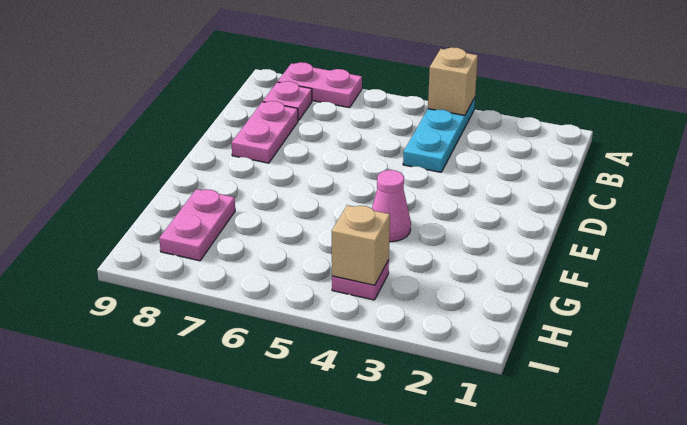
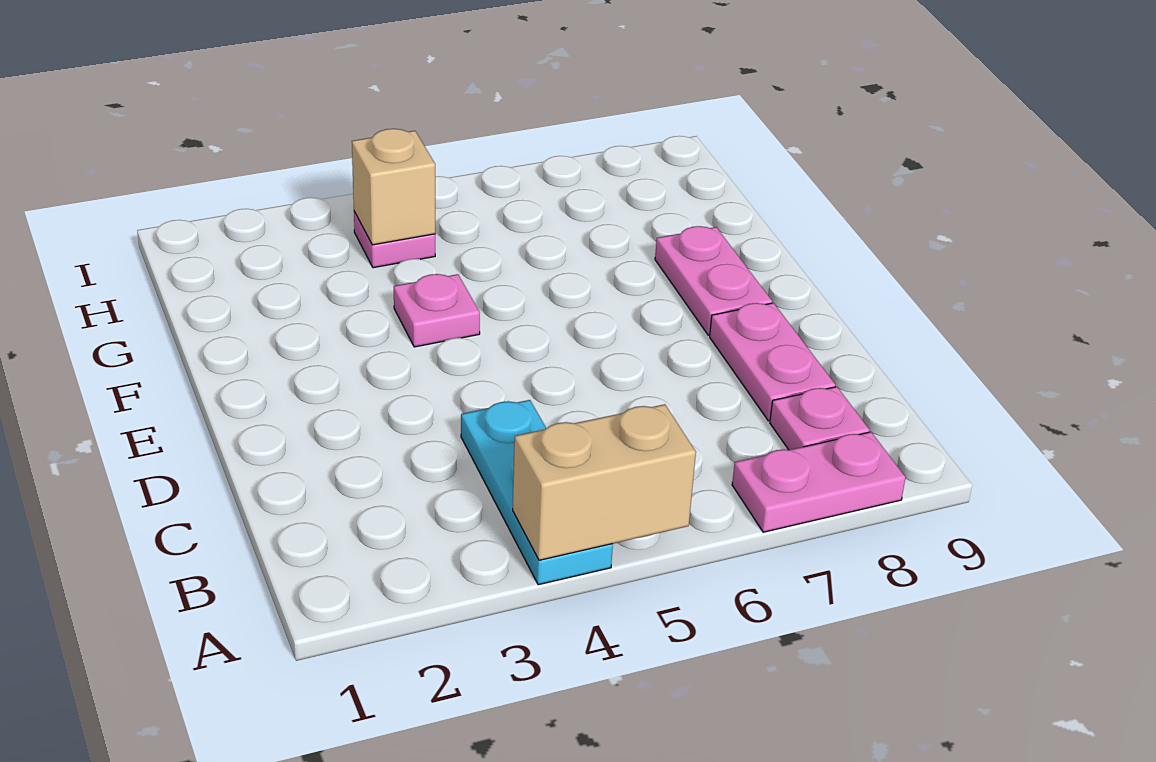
tan 1x1 brick [428,47,478,115] -> tan 1x2 brick [513,404,696,560]
pink 1x1 cone [372,170,411,242] -> pink 1x1 plate [394,274,480,347]
pink 1x2 plate [159,189,235,261] -> pink 1x2 plate moved to [655,226,772,335]

